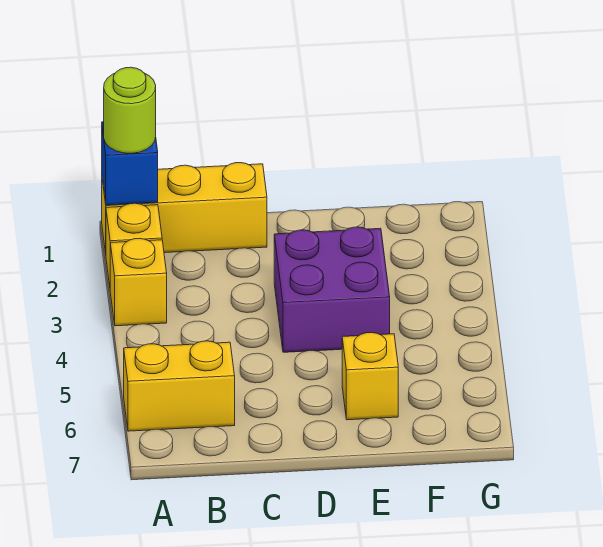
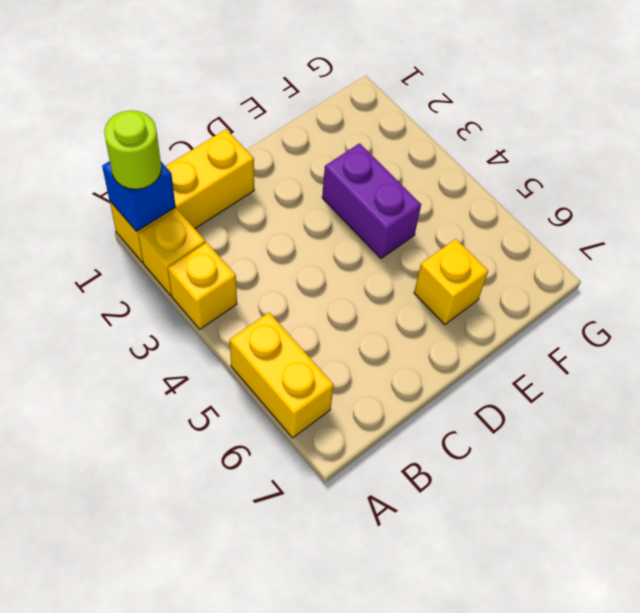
yellow 1x2 brick [124,341,235,431] -> yellow 1x2 brick turned to [230,313,334,438]
purple 2x2 brick [274,227,390,352] -> purple 1x2 brick [322,143,421,258]

